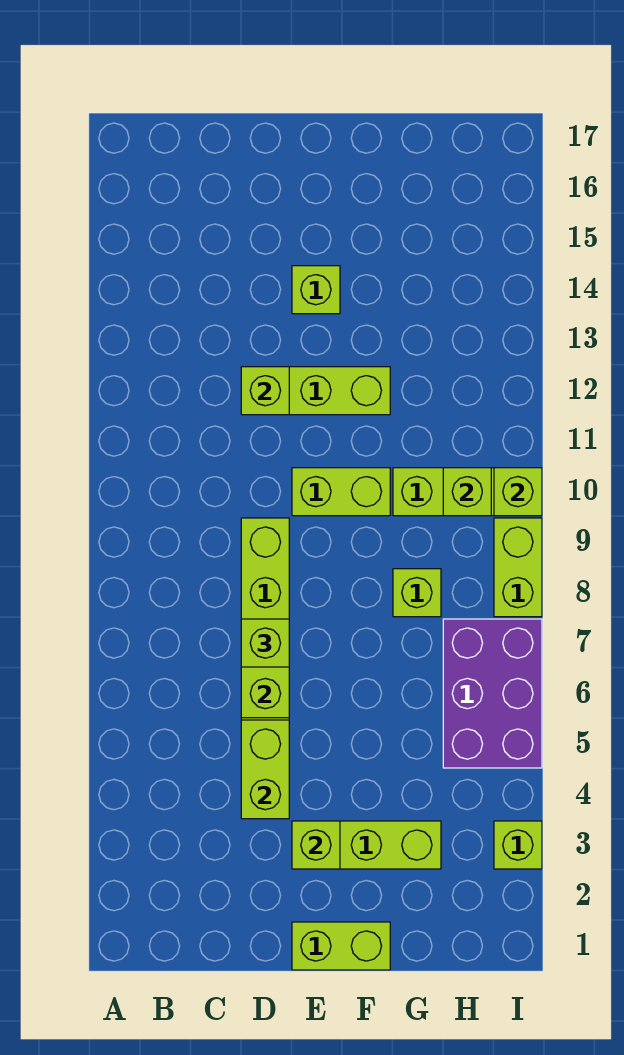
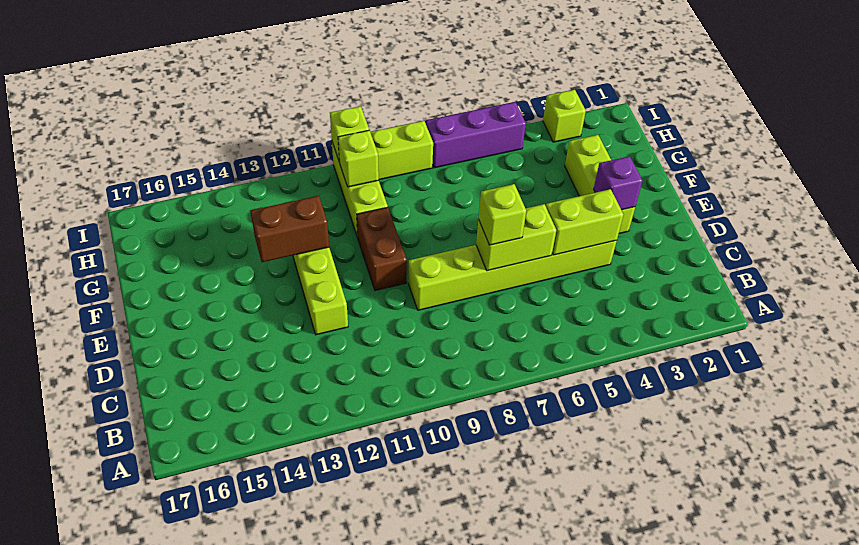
lime 1x1 brick [241,367,289,415] -> none
lime 1x2 brick [292,922,390,970] -> none
lime 1x1 brick [292,821,340,869] -> purple 1x1 brick [593,156,642,210]
lime 1x2 brick [292,468,390,516] -> brown 1x2 brick [357,207,407,290]
lime 1x1 brick [292,266,340,314] -> none
none -> brown 1x2 brick [250,196,329,262]
lime 1x1 brick [393,569,441,617] -> none
purple 2x3 brick [443,619,542,768] -> purple 1x3 brick [426,102,526,168]

